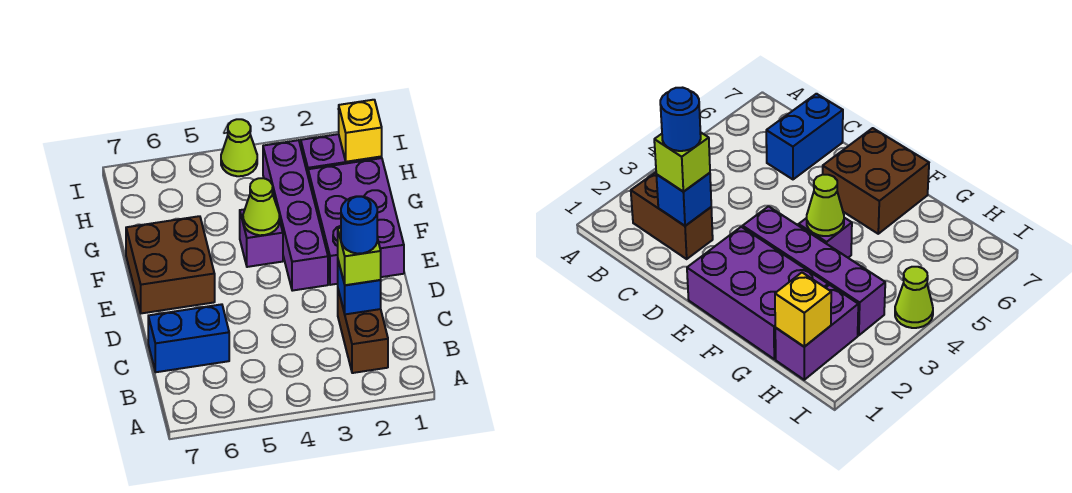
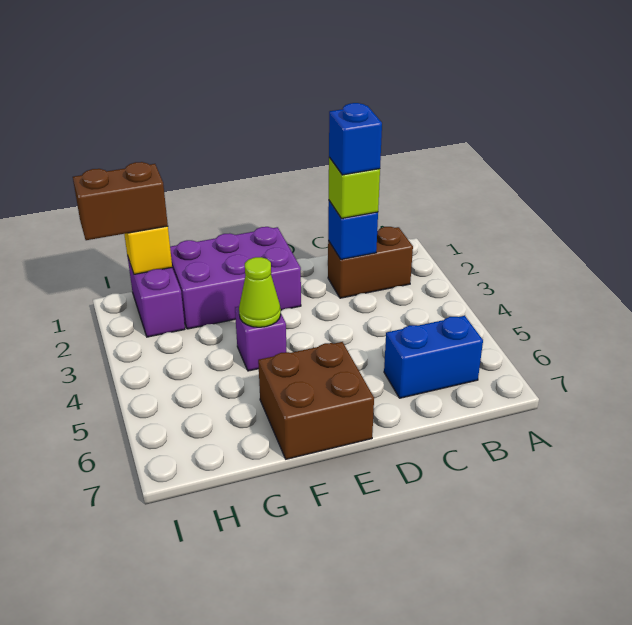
blue 1x1 round brick [341,196,377,254] -> blue 1x1 brick [329,103,382,175]
blue 1x2 brick [148,304,229,372] -> blue 1x2 brick turned to [384,316,483,398]
purple 1x4 brick [263,140,328,291] -> none
none -> brown 1x2 brick [73,162,168,240]
lime 1x1 cone [221,119,257,176] -> none

